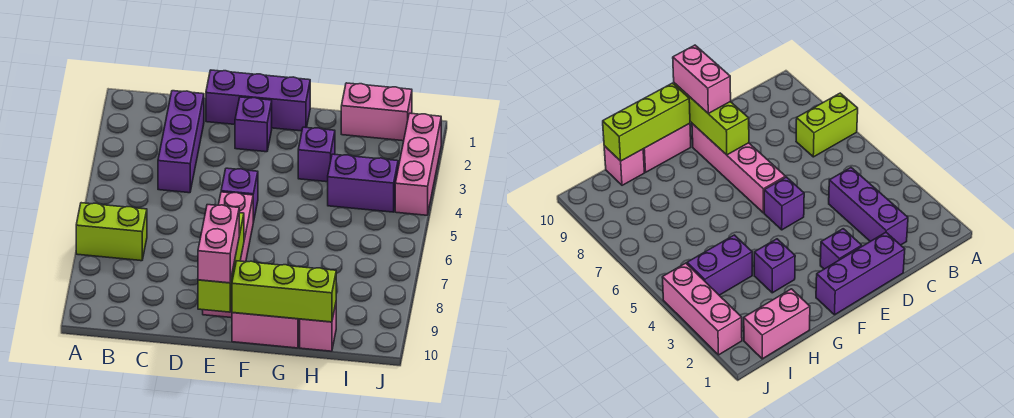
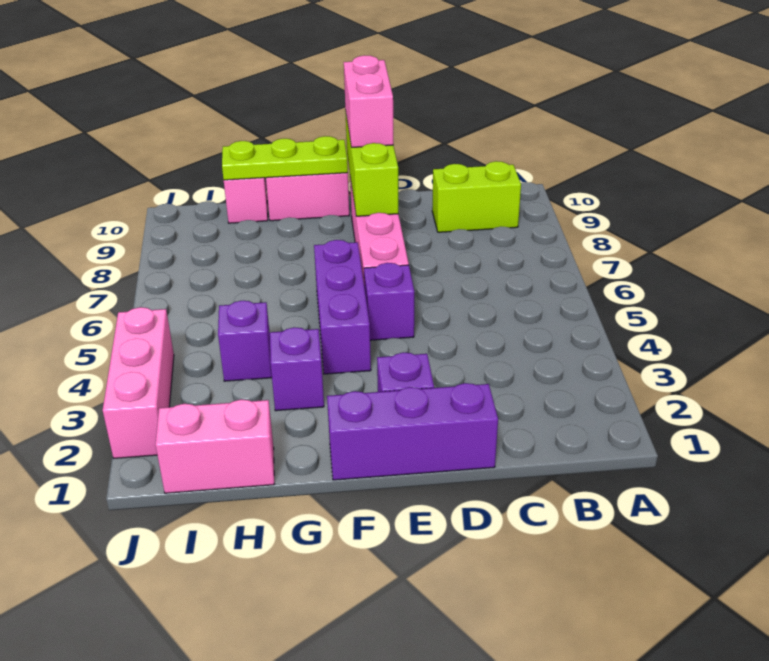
lime 1x2 brick [76,203,147,261] -> lime 1x2 brick moved to [432,161,521,232]
purple 1x3 brick [158,91,204,193] -> purple 1x3 brick moved to [314,240,371,374]
lime 1x3 brick [232,261,336,322] -> lime 1x3 plate [222,136,348,180]
purple 1x2 brick [328,154,398,212] -> purple 1x1 brick [218,301,272,381]

